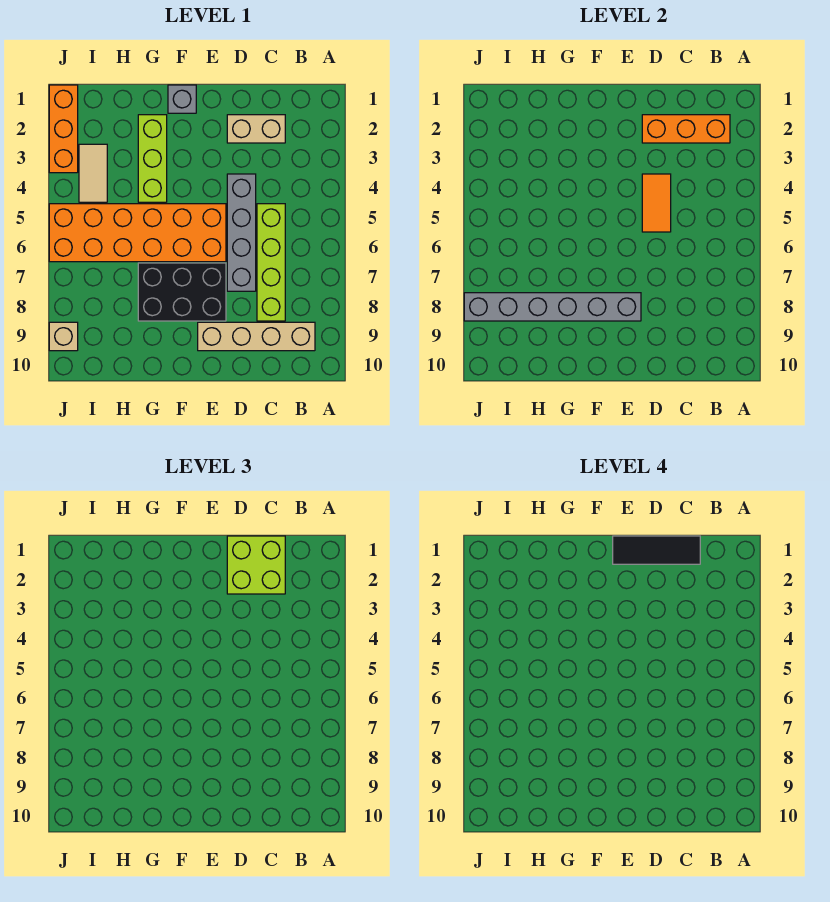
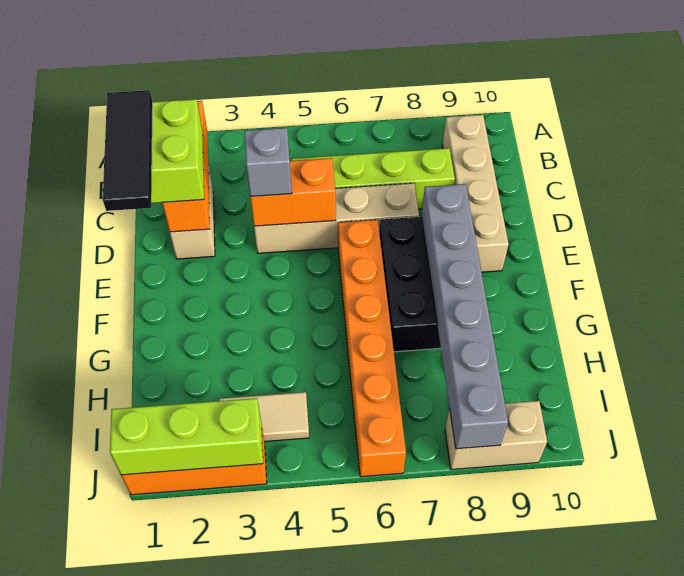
grey 1x4 brick [227,174,256,291] -> tan 1x4 brick [254,183,419,253]
orange 1x2 tile [642,174,671,232] -> orange 1x2 brick [250,158,336,226]
orange 2x6 brick [49,204,226,262] -> orange 1x6 brick [338,220,406,477]
grey 1x1 brick [168,85,196,113] -> grey 1x1 brick moved to [245,128,292,197]
lime 1x3 brick [138,115,167,202] -> lime 1x3 brick moved to [110,398,263,475]
tan 1x1 brick [49,322,78,351] -> tan 1x2 brick [445,401,547,470]

